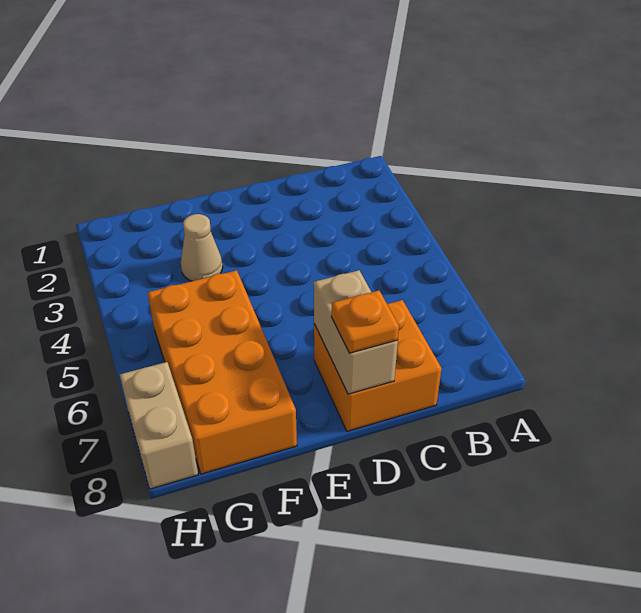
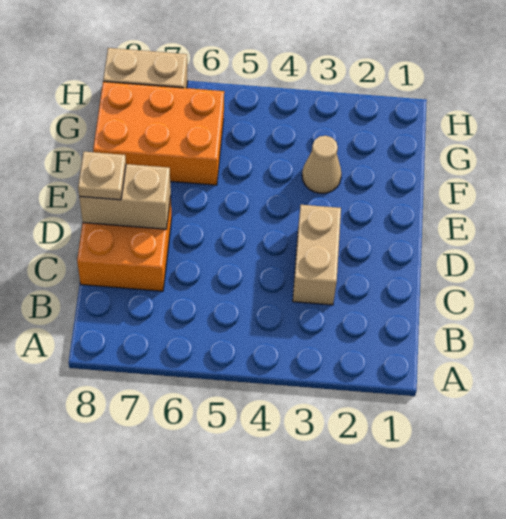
none -> tan 1x2 brick [293,205,341,305]
orange 1x1 plate [331,291,399,353] -> tan 1x1 plate [78,152,126,200]
orange 2x4 brick [148,270,297,474] -> orange 2x3 brick [93,82,224,185]

